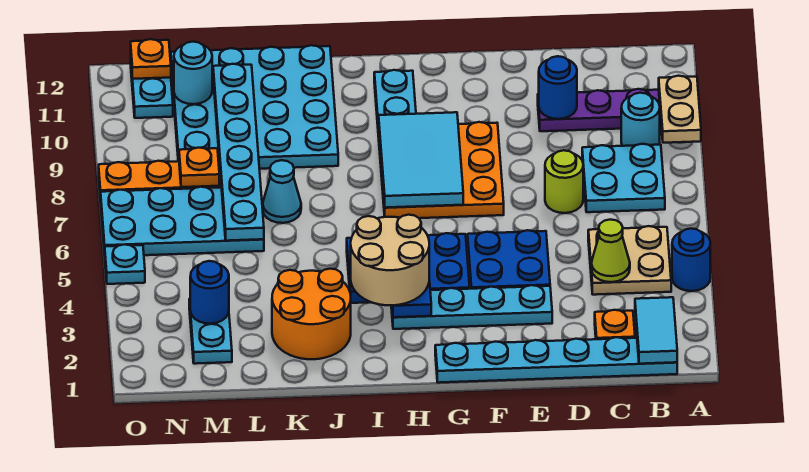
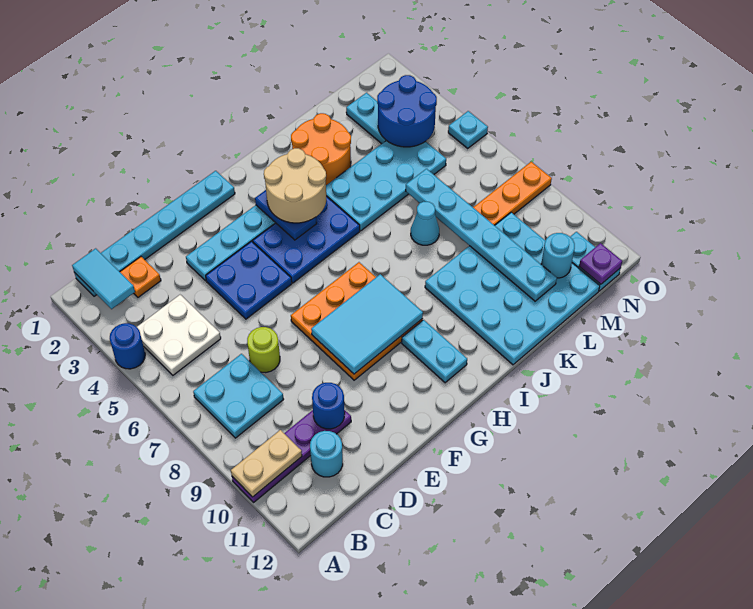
tan 1x2 plate [659,76,701,143] -> tan 1x2 plate turned to [231,430,302,497]
tan 2x2 plate [588,226,671,295] -> white 2x2 plate [137,295,221,375]
cyan 1x1 round brick [621,93,660,146] -> cyan 1x1 round brick moved to [310,431,343,477]
lime 1x1 cone [591,220,630,282] -> none
cyan 2x3 tile [379,112,463,208] -> cyan 2x3 tile turned to [311,274,423,374]
cyan 2x4 plate [101,187,264,255] -> cyan 2x4 plate moved to [326,140,446,231]
blue 1x1 round brick [190,261,229,324] -> blue 2x2 round brick [377,75,437,147]
orange 1x1 plate [179,148,219,187] -> none
orange 1x1 plate [131,39,171,79] -> purple 1x1 plate [579,243,622,284]

